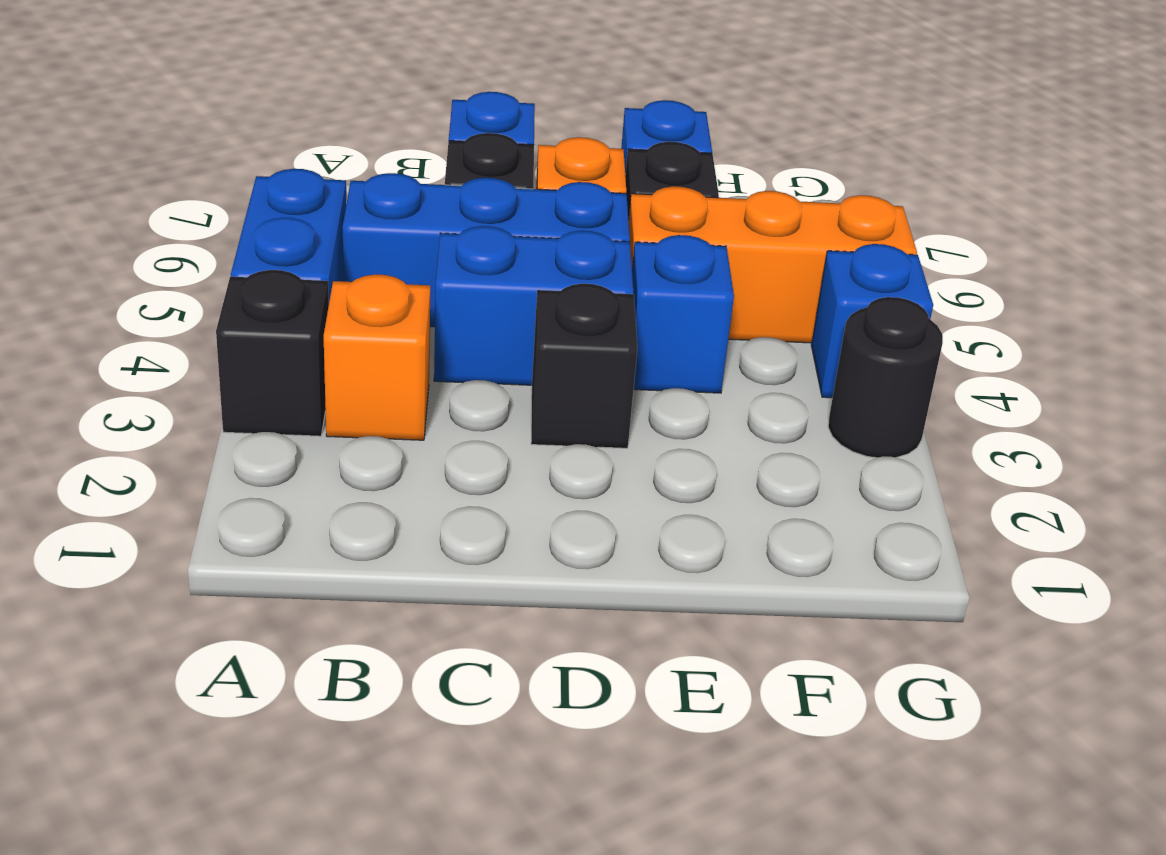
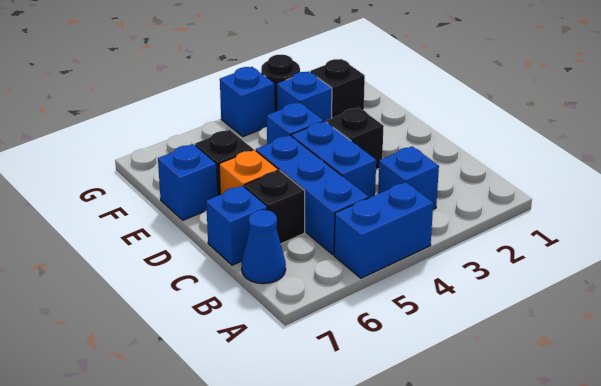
black 1x1 brick [216,270,329,436] -> black 1x1 brick moved to [310,59,365,118]
orange 1x1 brick [324,274,430,440] -> blue 1x1 brick [378,146,439,209]
none -> blue 1x1 cone [242,210,286,284]
orange 1x3 brick [629,186,917,343] -> none
none -> blue 1x1 brick [277,71,332,122]

